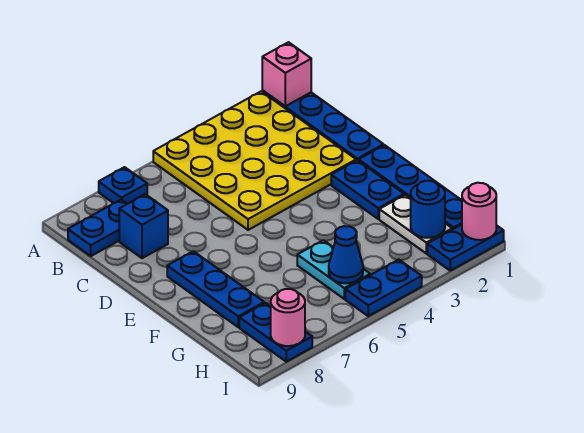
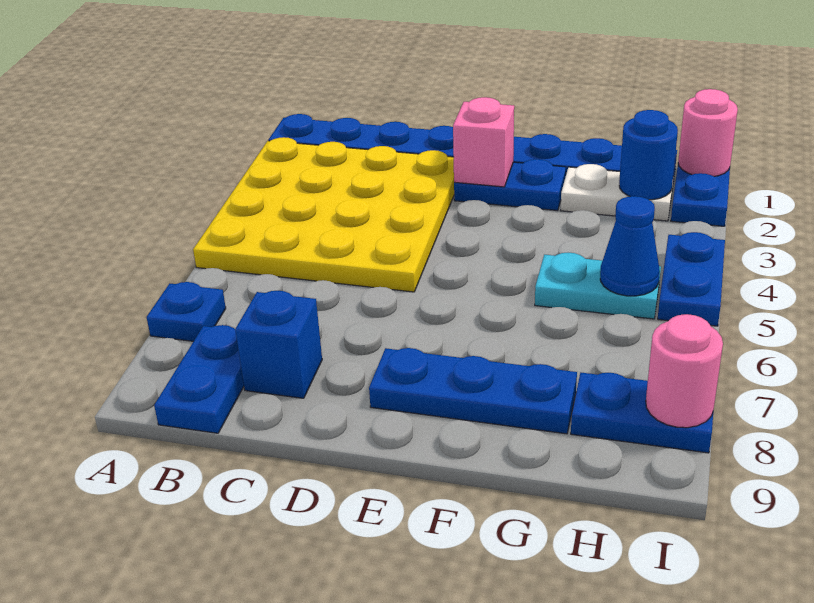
pink 1x1 brick [262,42,311,106] -> pink 1x1 brick moved to [453,97,514,187]

